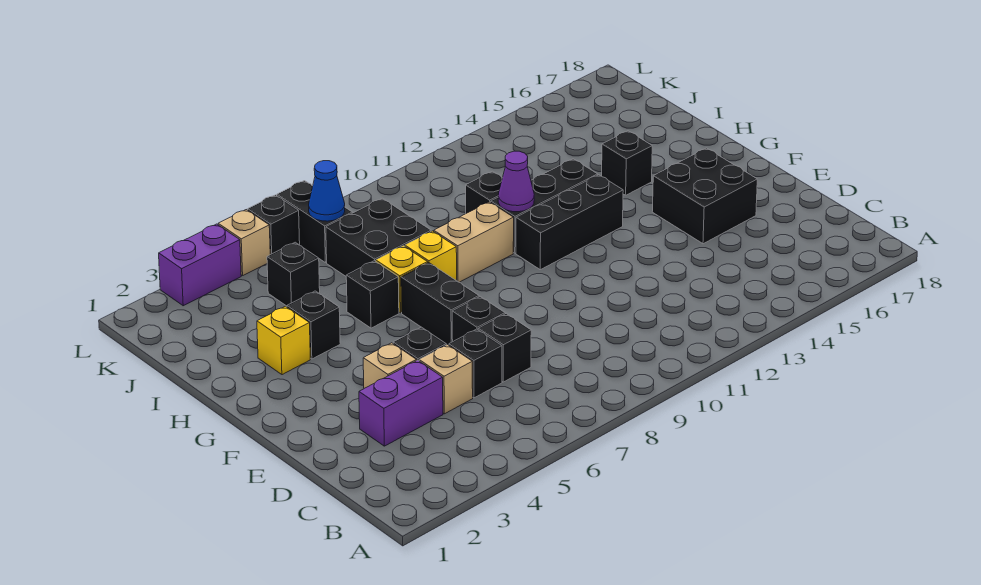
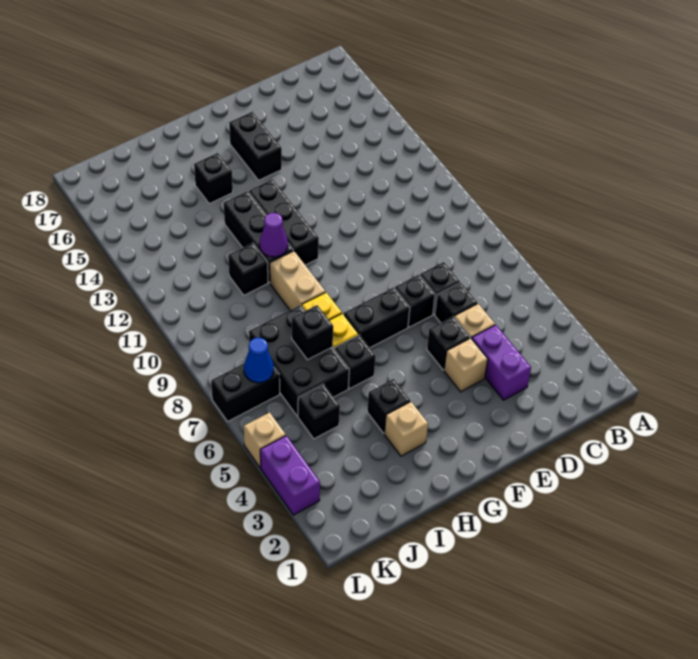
black 2x2 brick [652,148,757,244] -> black 1x2 brick [229,112,282,180]
yellow 1x1 brick [257,306,310,375] -> tan 1x1 brick [384,402,428,456]
black 2x2 brick [326,198,431,276] -> black 2x3 brick [249,305,349,416]
black 1x1 brick [248,195,300,254] -> black 1x1 brick moved to [292,305,333,360]

